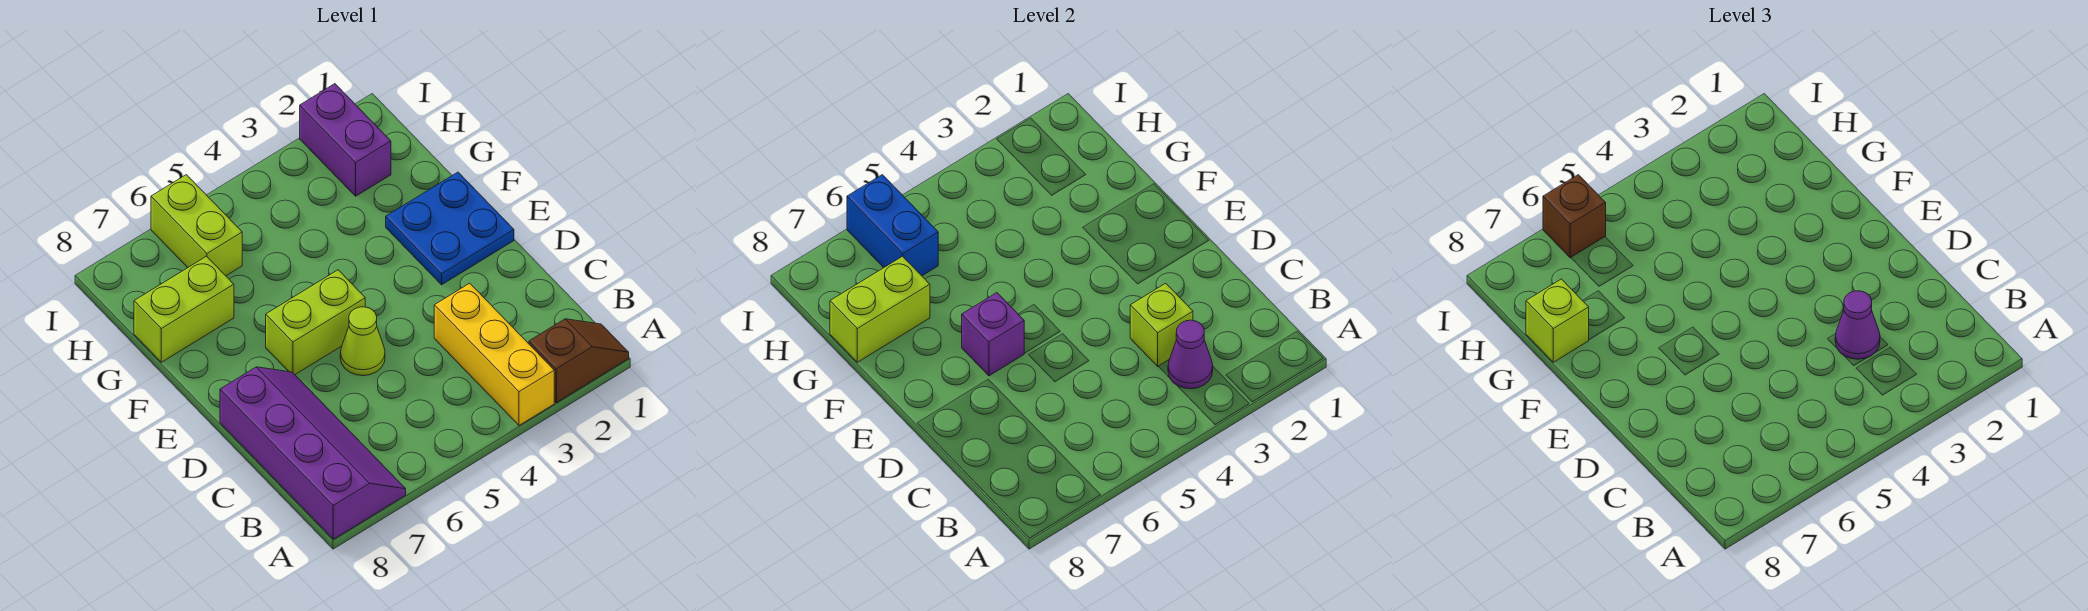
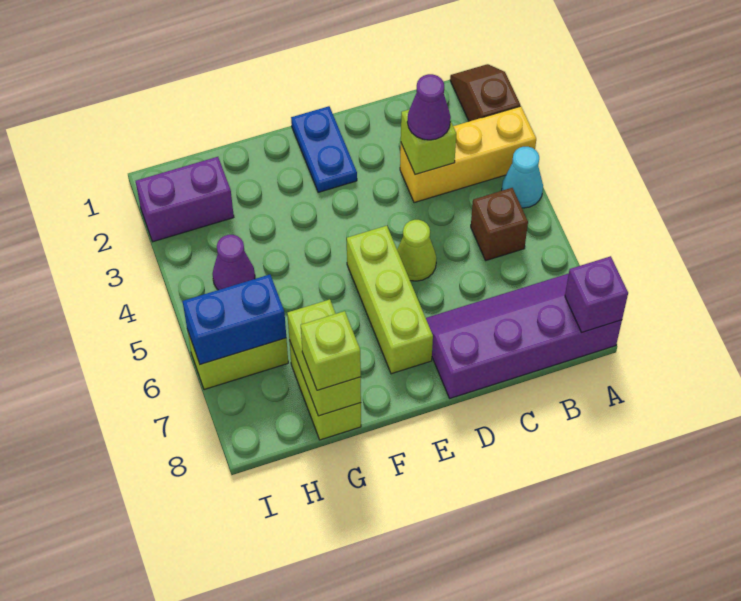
none -> cyan 1x1 cone [502,147,543,208]
purple 1x1 cone [1168,320,1213,389] -> purple 1x1 cone moved to [213,235,255,290]
blue 2x2 plate [386,172,514,285] -> blue 1x2 plate [291,106,357,192]
lime 1x2 brick [266,270,365,374] -> lime 1x3 brick [347,226,433,374]
purple 1x1 brick [962,293,1024,376] -> purple 1x1 brick moved to [565,256,628,332]
brown 1x1 brick [1543,175,1606,258] -> brown 1x1 brick moved to [471,188,528,260]

